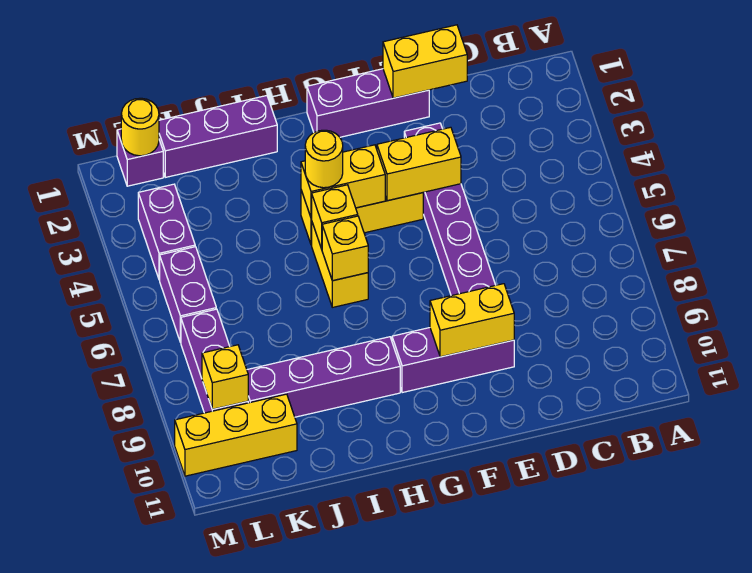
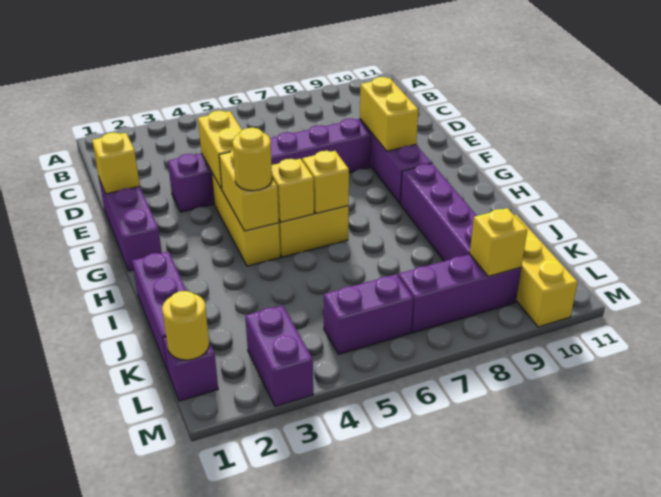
yellow 1x2 brick [383,25,467,98] -> yellow 1x1 brick [92,133,140,194]
purple 1x2 brick [138,184,195,280] -> purple 1x2 brick turned to [245,305,313,407]

